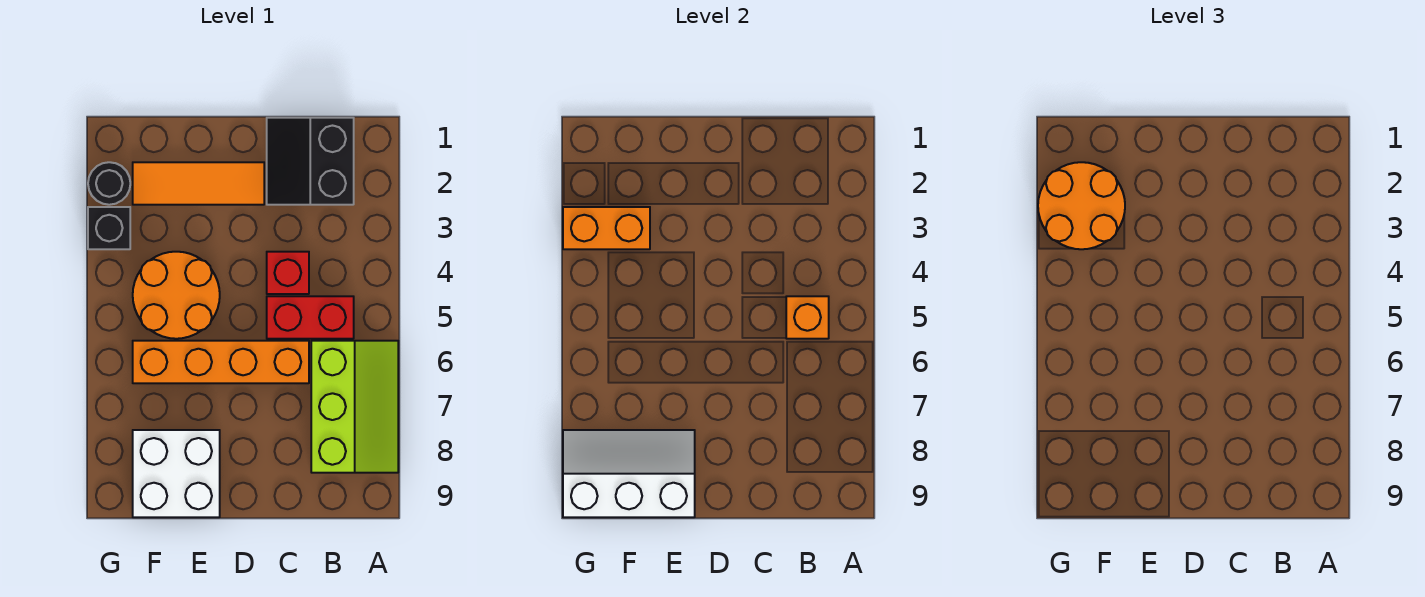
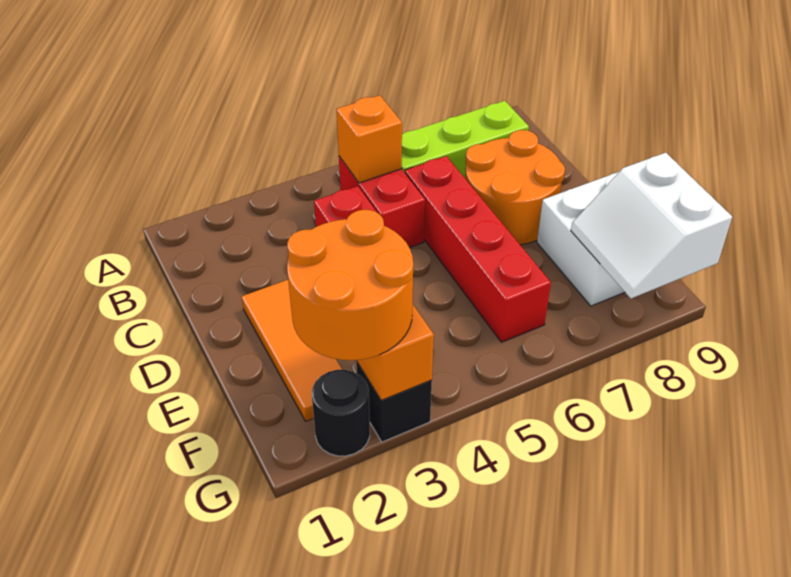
black 2x2 slope [267,118,354,205] -> none
orange 1x4 brick [133,341,309,383] -> red 1x4 brick [405,156,551,342]
orange 2x2 round brick [133,252,220,339] -> orange 2x2 round brick moved to [465,130,565,245]
white 2x3 slope [563,430,695,517] -> white 2x2 slope [571,153,732,298]

